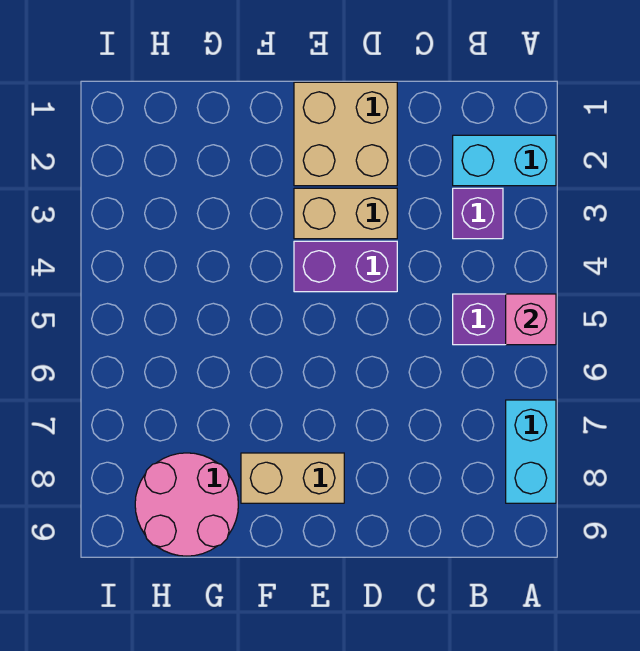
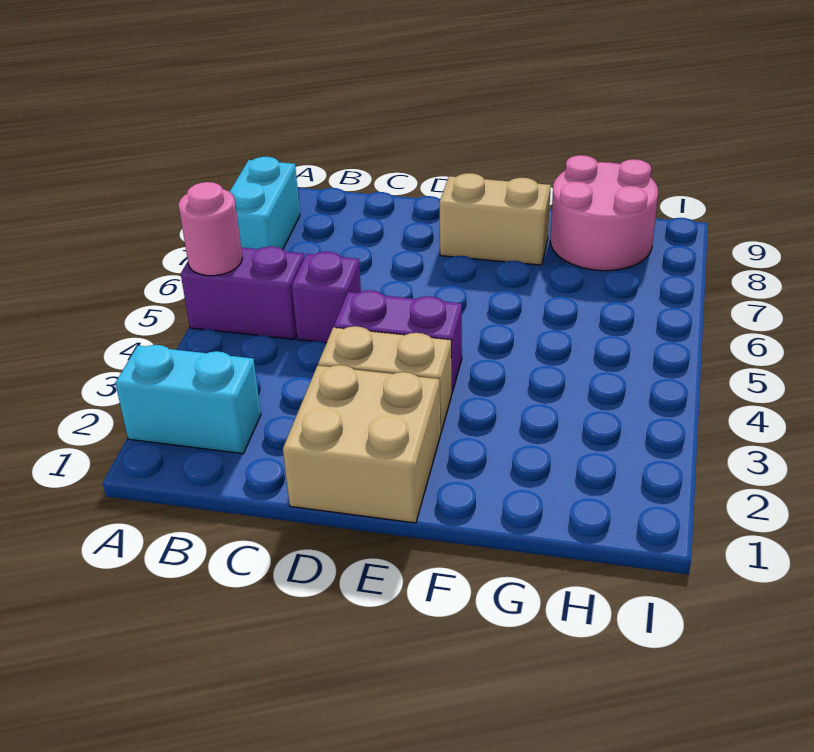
pink 1x1 brick [506,294,556,345] -> pink 1x1 round brick [178,182,242,276]
purple 1x1 brick [453,188,503,239] -> purple 1x1 brick moved to [292,252,361,343]

